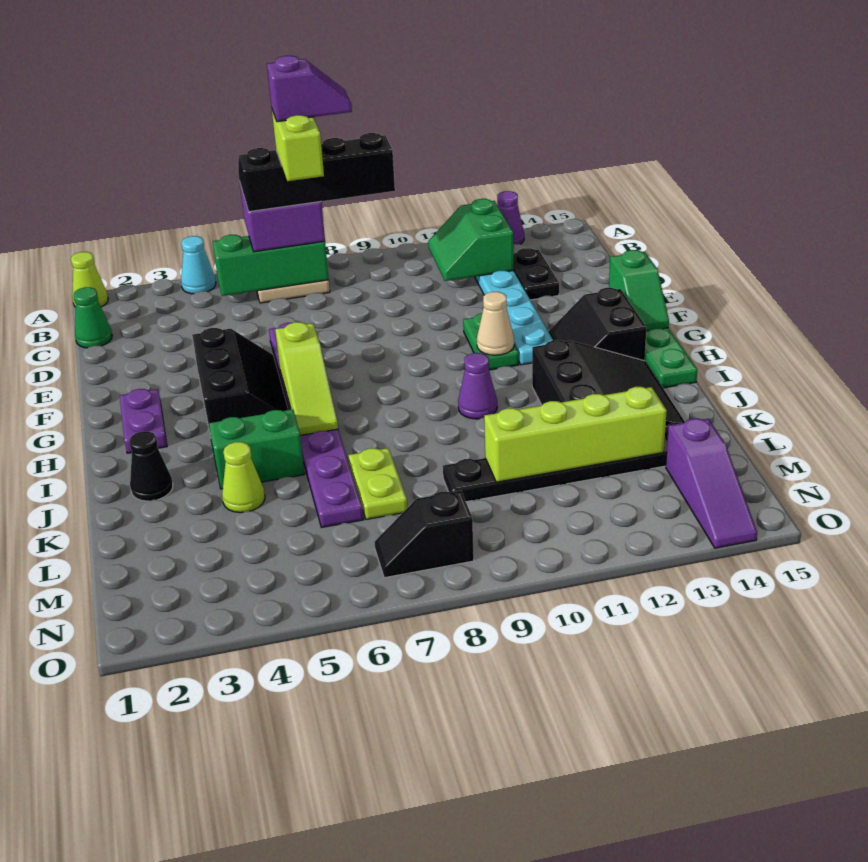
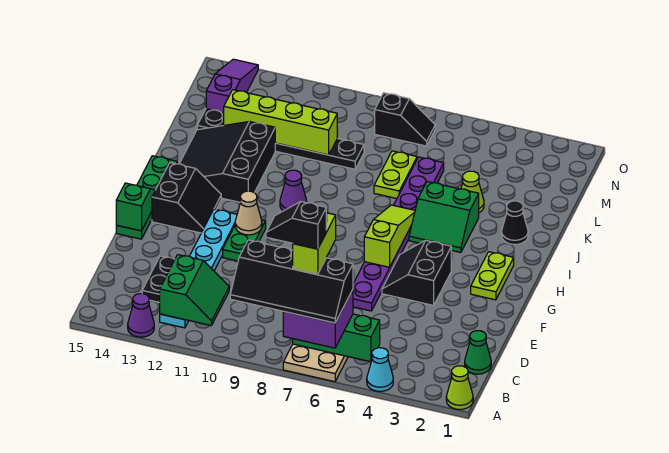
purple 1x2 slope [267,56,352,122] -> black 1x2 slope [266,202,326,249]
black 2x3 slope [192,328,288,431] -> black 2x2 slope [382,240,451,305]
purple 1x2 plate [120,389,167,453] -> lime 1x2 plate [471,252,514,300]

